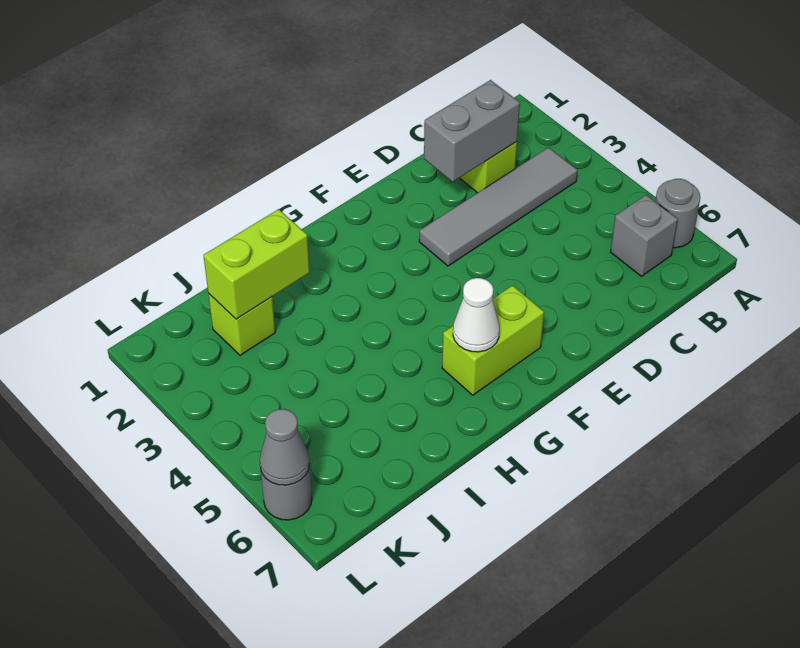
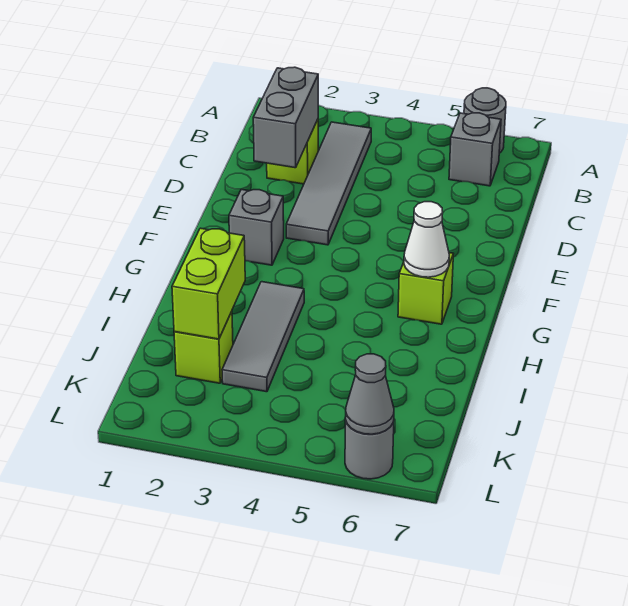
none -> grey 1x1 brick [229,189,284,265]
lime 1x2 brick [442,285,544,395] -> lime 1x1 brick [398,253,453,324]
none -> grey 1x3 tile [222,282,304,392]

